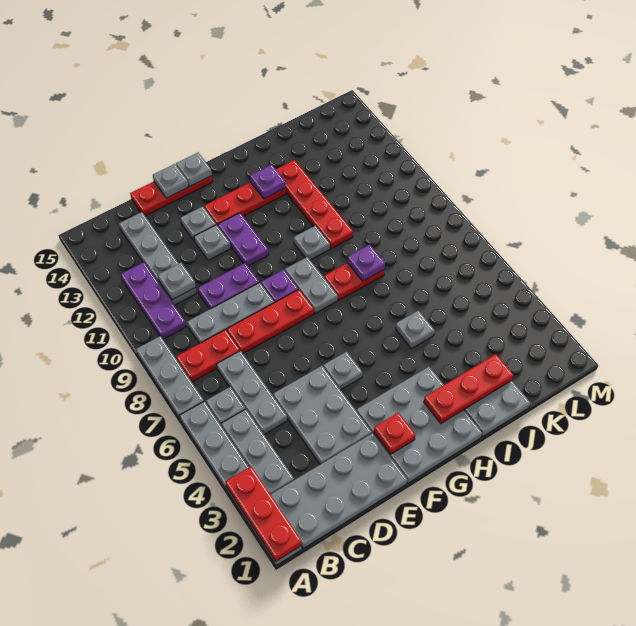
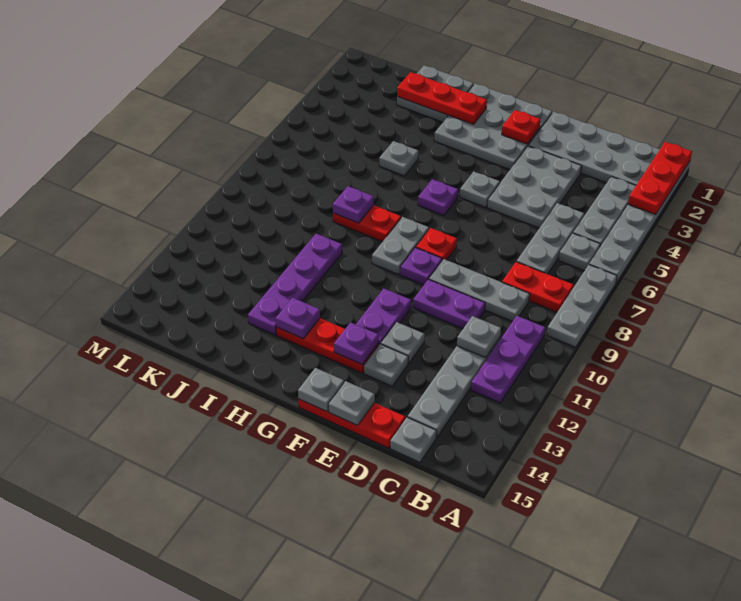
red 1x3 plate [227,289,314,354] -> red 1x1 plate [416,228,457,260]
none -> purple 1x1 plate [334,322,379,364]
none -> purple 1x1 plate [418,179,458,215]
grey 1x1 plate [294,226,330,260] -> grey 1x1 plate moved to [390,417,437,462]
red 1x4 plate [276,160,353,249] -> purple 1x4 plate [248,234,342,335]

